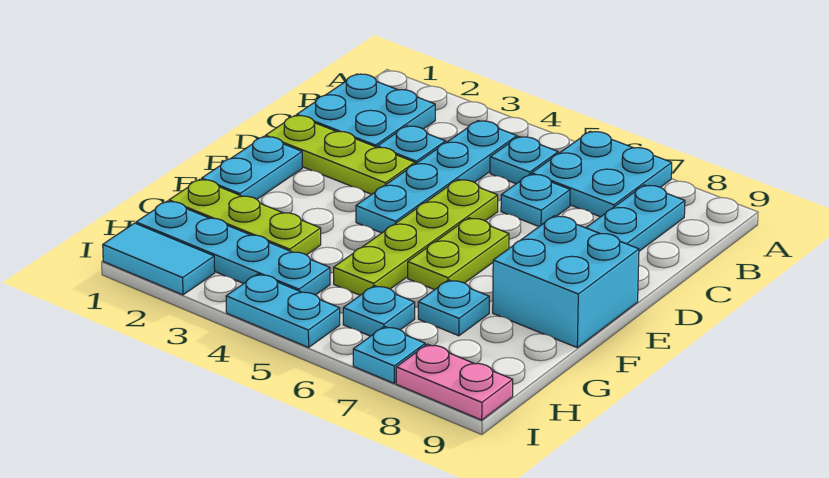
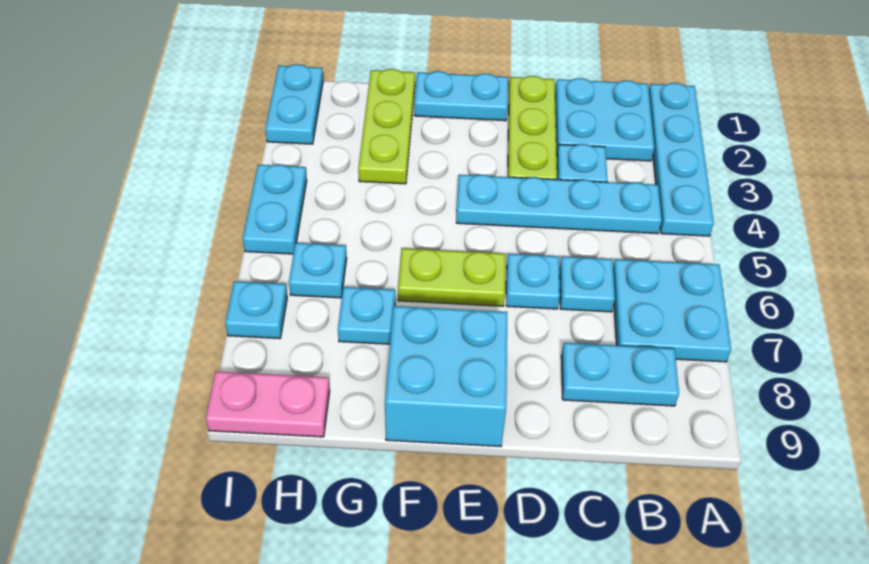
cyan 1x1 plate [490,137,558,184] -> cyan 1x1 plate moved to [506,254,560,309]
lime 1x4 plate [334,179,498,295] -> none
cyan 1x4 plate [136,201,330,295] -> cyan 1x4 plate moved to [649,83,714,236]
cyan 1x2 tile [103,223,215,295] -> cyan 1x2 plate [265,64,323,144]
pink 1x2 plate [396,344,513,420] -> pink 1x2 plate turned to [206,371,330,437]

